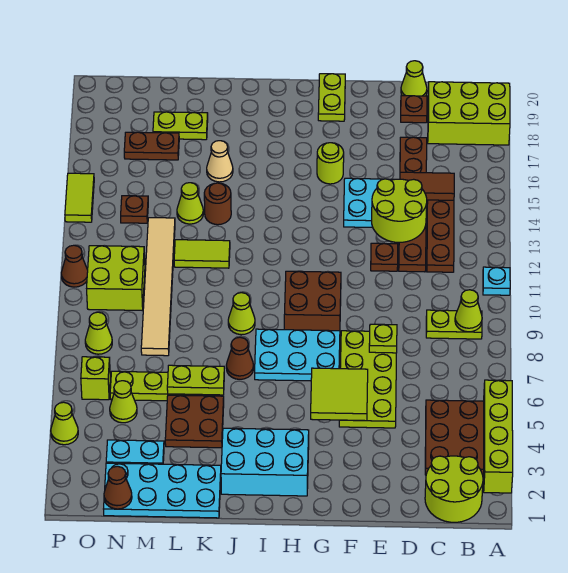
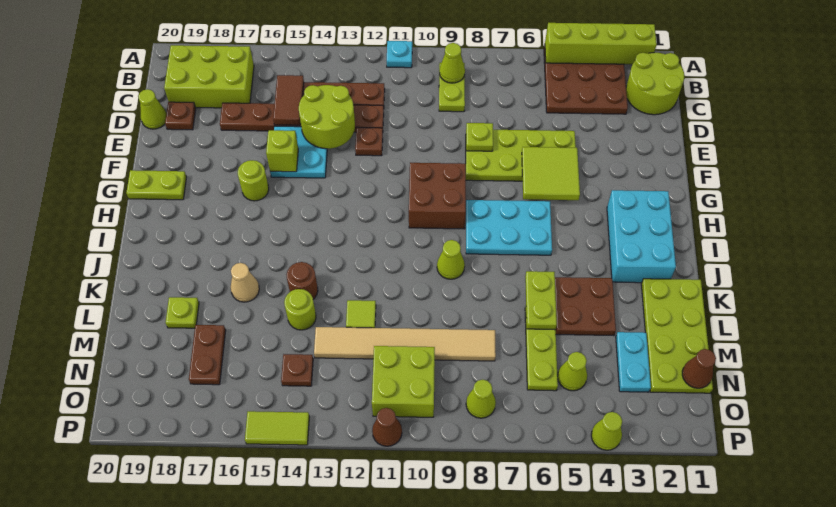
lime 2x3 brick [428,82,510,145] -> lime 2x3 brick turned to [164,45,254,108]
cyan 2x3 plate [255,329,340,381] -> cyan 2x3 plate turned to [466,200,552,255]
brown 1x1 cone [226,337,254,379] -> none
cyan 2x4 plate [104,463,221,518] -> lime 2x4 plate [641,279,713,393]
lime 1x2 tile [174,240,230,268] -> lime 1x1 tile [346,300,376,328]
lime 1x1 cone [177,183,203,224] -> lime 1x1 round brick [284,289,316,330]
lime 1x2 plate [153,112,208,140] -> lime 1x1 plate [166,297,199,328]
lime 1x1 brick [81,357,110,400] -> lime 1x1 brick moved to [266,130,298,172]

